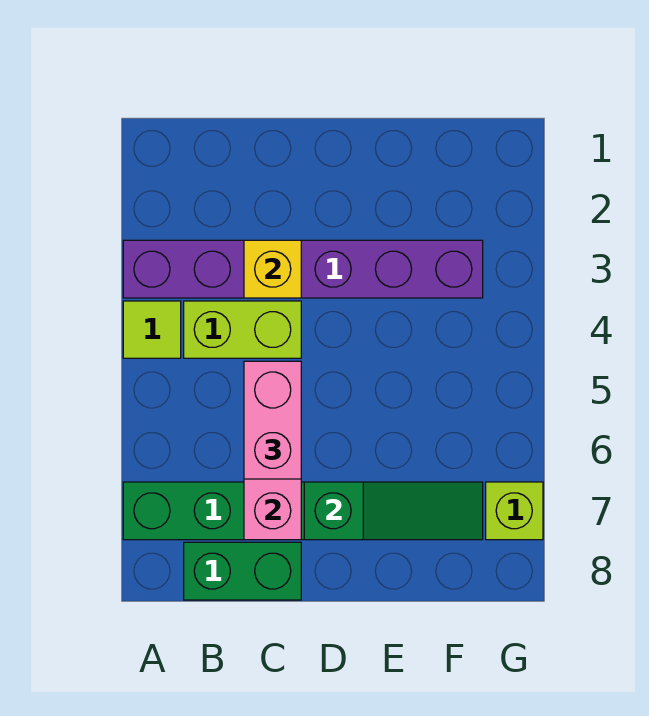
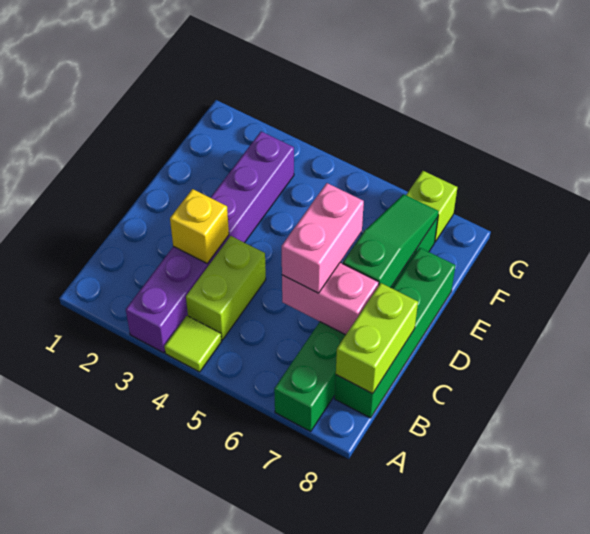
green 1x2 brick [184,542,301,600] -> green 1x4 brick [335,248,455,418]
none -> lime 1x2 brick [336,283,418,394]
pink 1x2 brick [244,361,301,479] -> pink 1x2 brick turned to [282,183,364,293]

